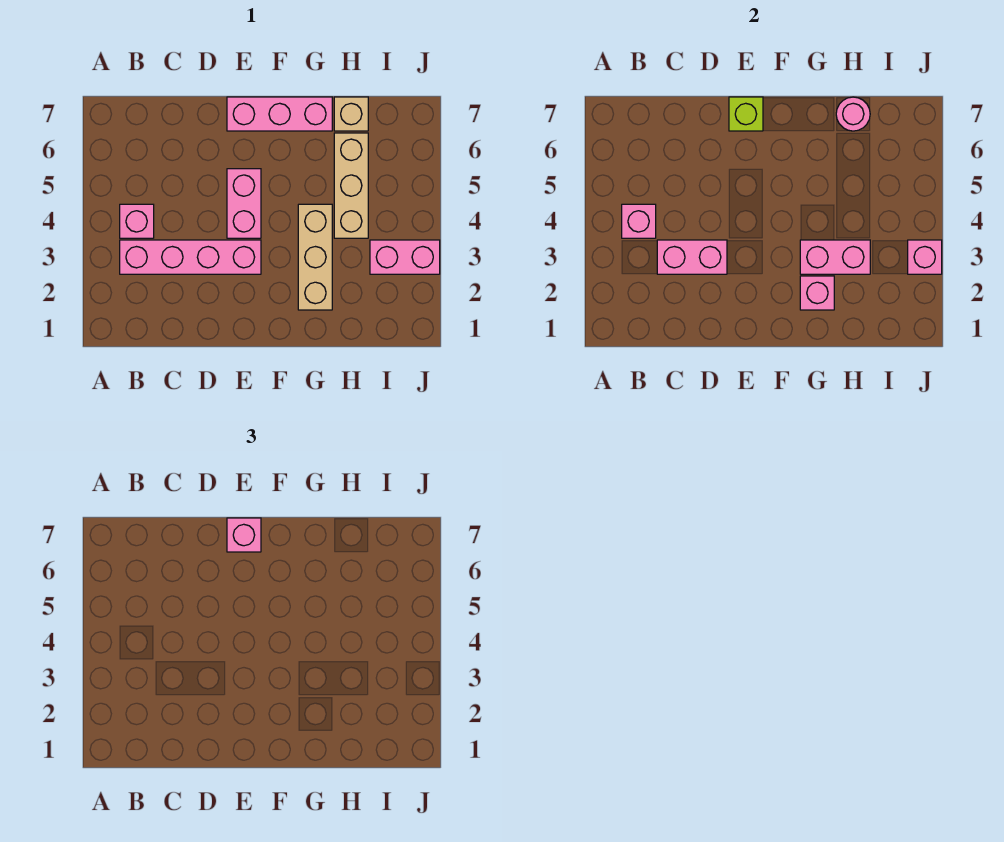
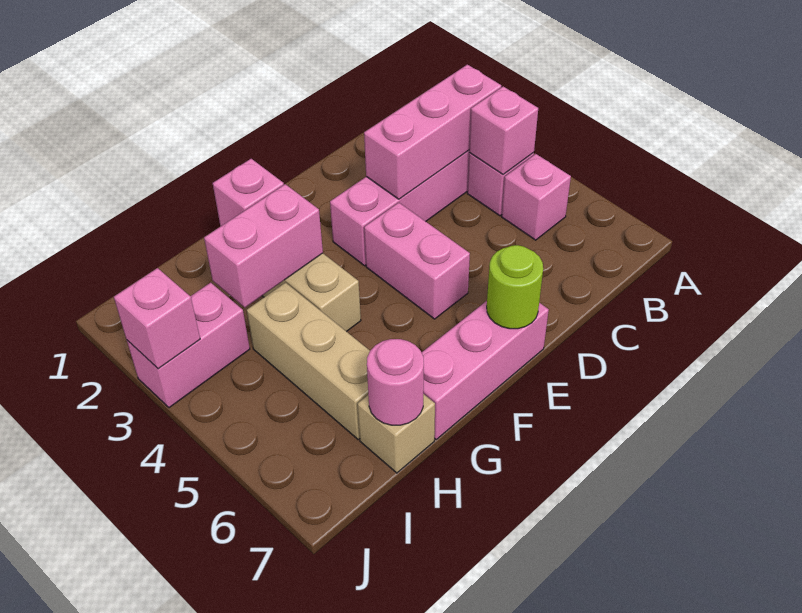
pink 1x2 brick [657,240,727,274] -> pink 1x3 brick [364,65,501,199]
lime 1x1 brick [729,97,763,131] -> lime 1x1 round brick [487,245,543,329]
pink 1x1 brick [227,518,261,552] -> pink 1x1 brick moved to [502,154,571,240]

